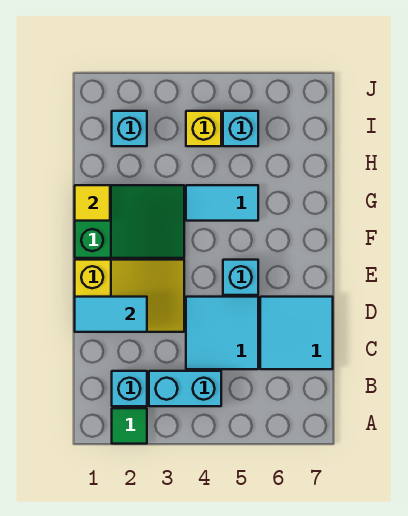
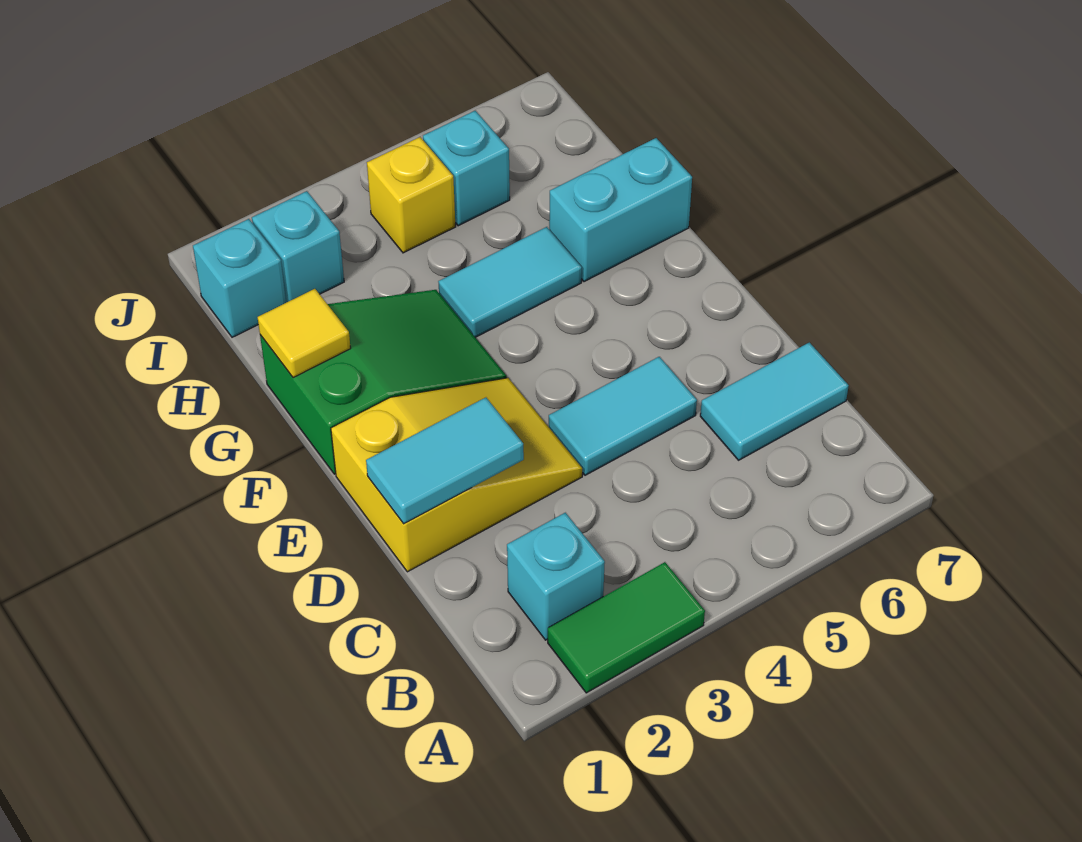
green 1x1 tile [112,408,147,444] -> green 1x2 tile [548,562,705,693]
cyan 1x2 brick [149,371,221,406] -> cyan 1x2 brick moved to [549,138,692,282]
cyan 2x2 tile [186,297,258,369] -> cyan 1x2 tile [549,357,697,475]
cyan 2x2 tile [260,297,333,369] -> cyan 1x2 tile [700,342,849,460]
cyan 1x1 brick [223,260,258,295] -> cyan 1x1 brick moved to [193,219,286,337]

